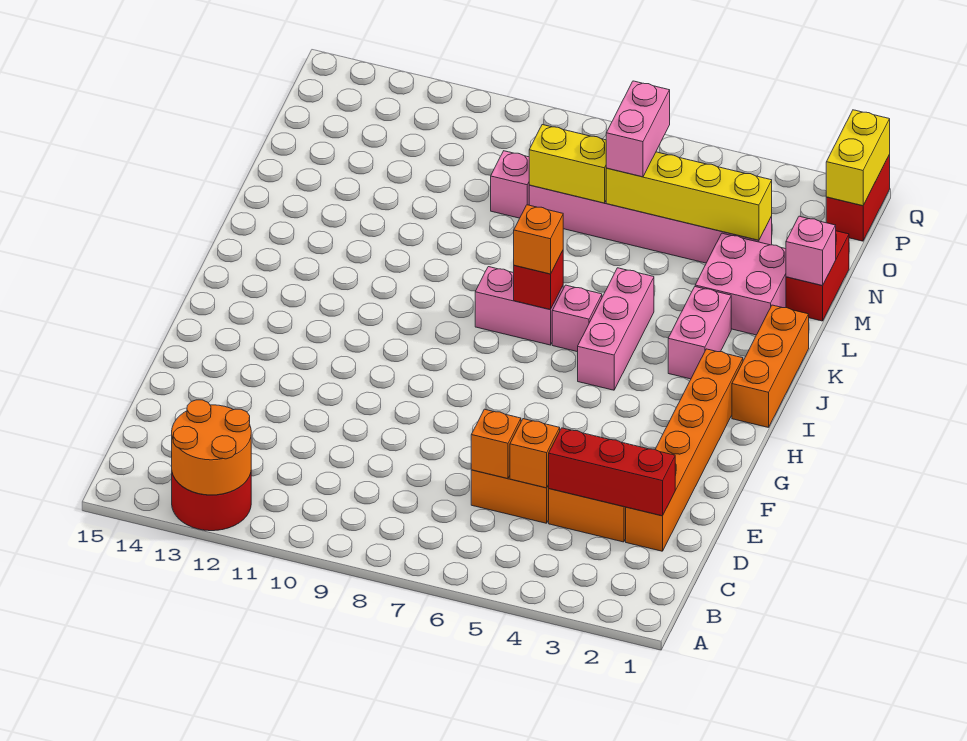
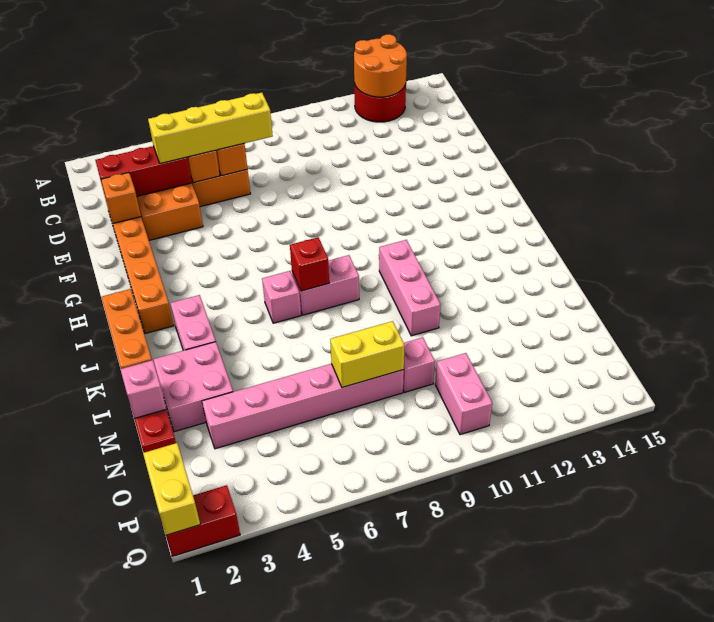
pink 1x3 brick [578,268,654,390] -> pink 1x3 brick moved to [379,240,441,336]
orange 1x1 brick [514,205,563,274] -> orange 1x1 brick moved to [101,172,141,223]
yellow 1x4 brick [606,152,772,240] -> yellow 1x4 brick moved to [148,93,273,164]
pink 1x2 brick [606,81,670,177] -> pink 1x2 brick moved to [435,353,492,435]
red 1x2 brick [826,155,890,241] -> red 1x2 brick turned to [166,485,240,556]

